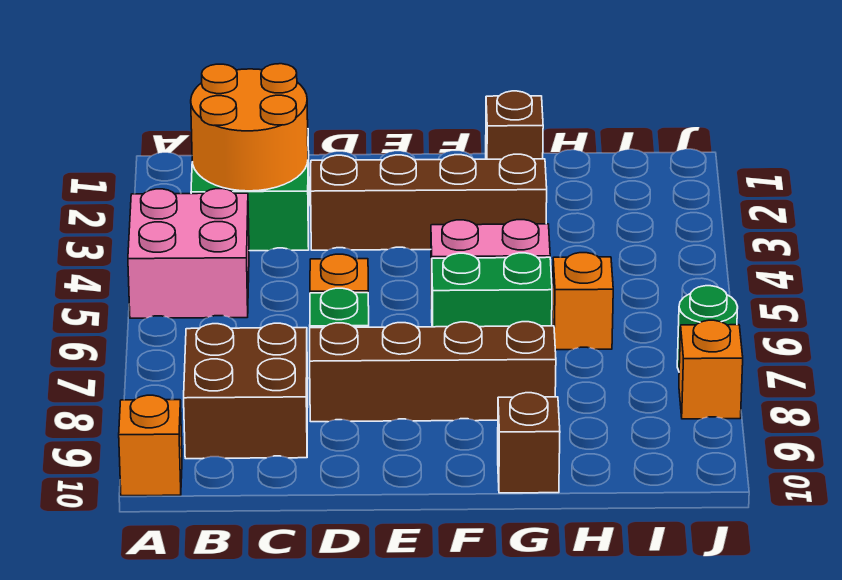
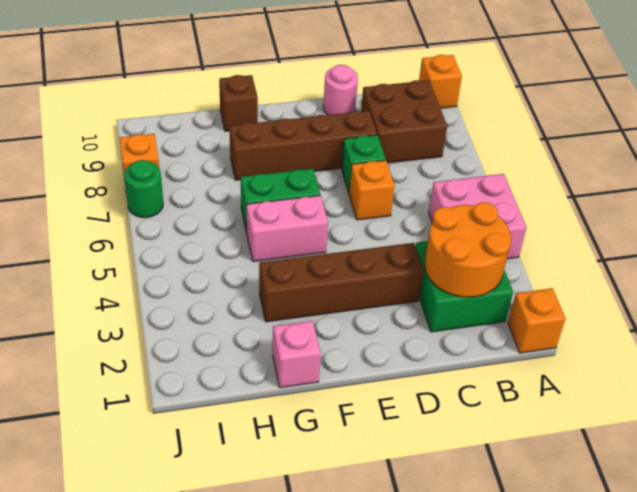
none -> pink 1x1 round brick [323,65,358,115]
brown 1x1 brick [486,91,543,159] -> pink 1x1 brick [273,321,321,388]
orange 1x1 brick [552,253,613,350] -> orange 1x1 brick moved to [508,288,565,353]

